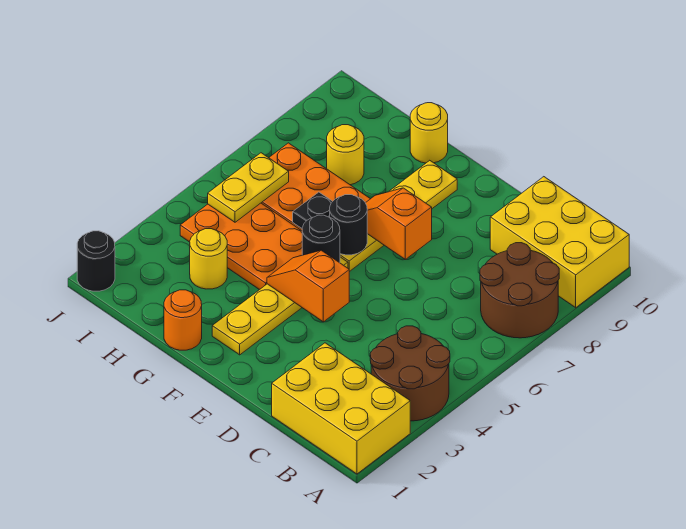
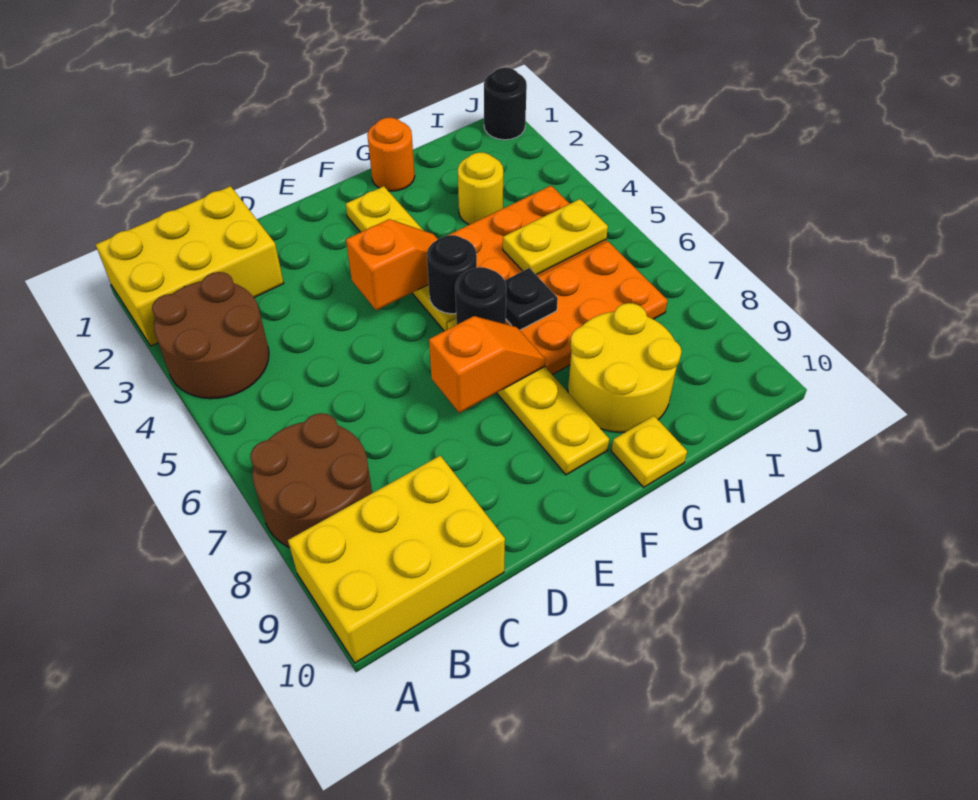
yellow 1x1 round brick [410,103,448,163] -> yellow 1x1 plate [611,416,687,487]
yellow 1x1 round brick [327,125,364,185] -> yellow 2x2 round brick [568,303,682,432]
yellow 1x2 plate [208,153,289,222] -> yellow 1x2 plate turned to [503,199,608,275]

